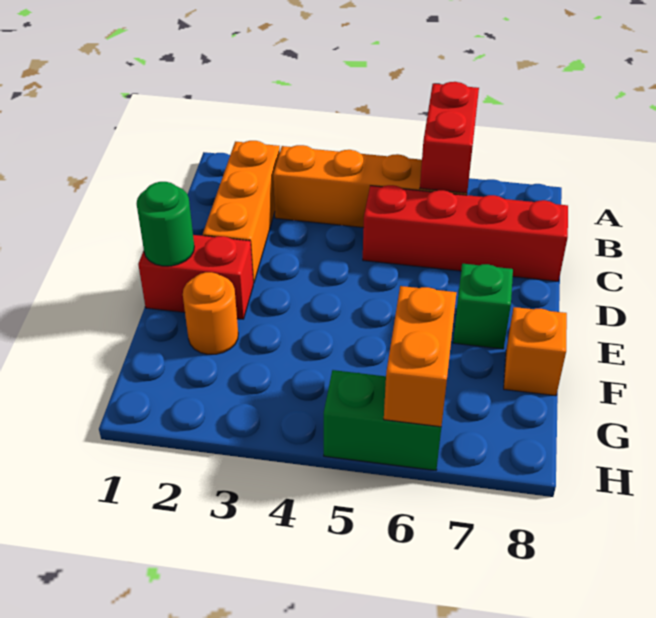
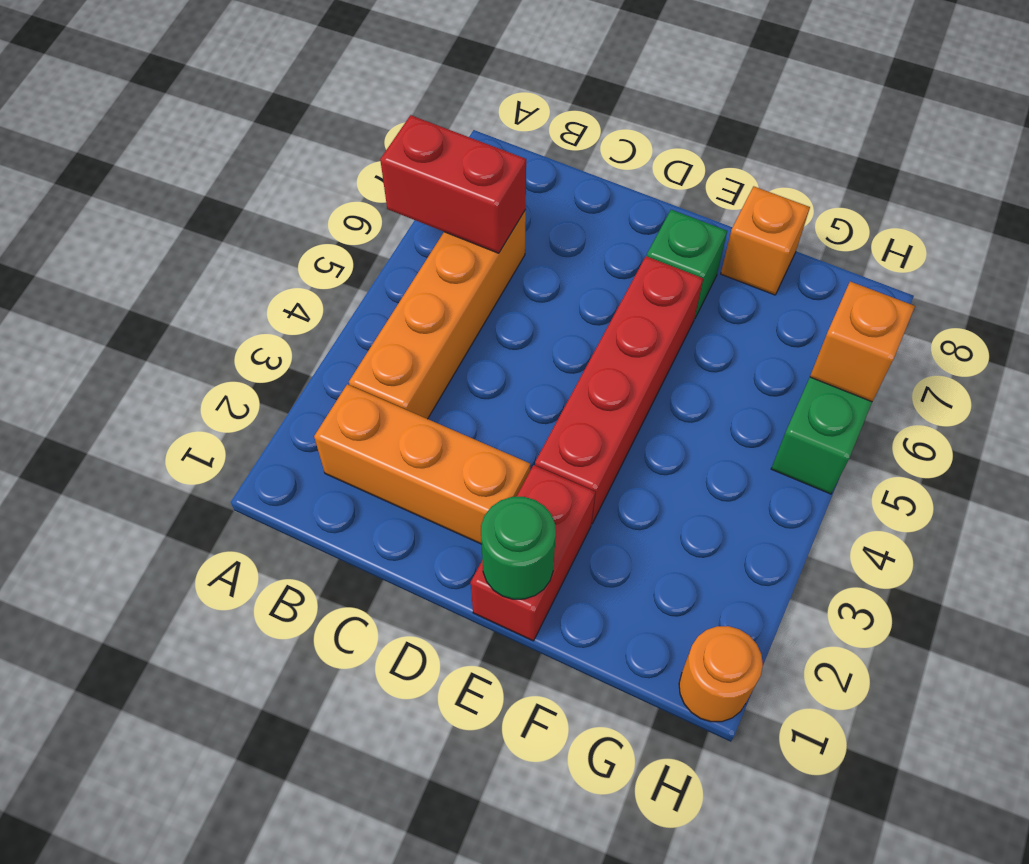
red 1x4 brick [363,185,568,281] -> red 1x4 brick moved to [535,256,703,524]
orange 1x1 round brick [183,272,238,354] -> orange 1x1 round brick moved to [679,626,763,722]
orange 1x2 brick [384,286,457,427] -> orange 1x1 brick [810,282,915,402]

